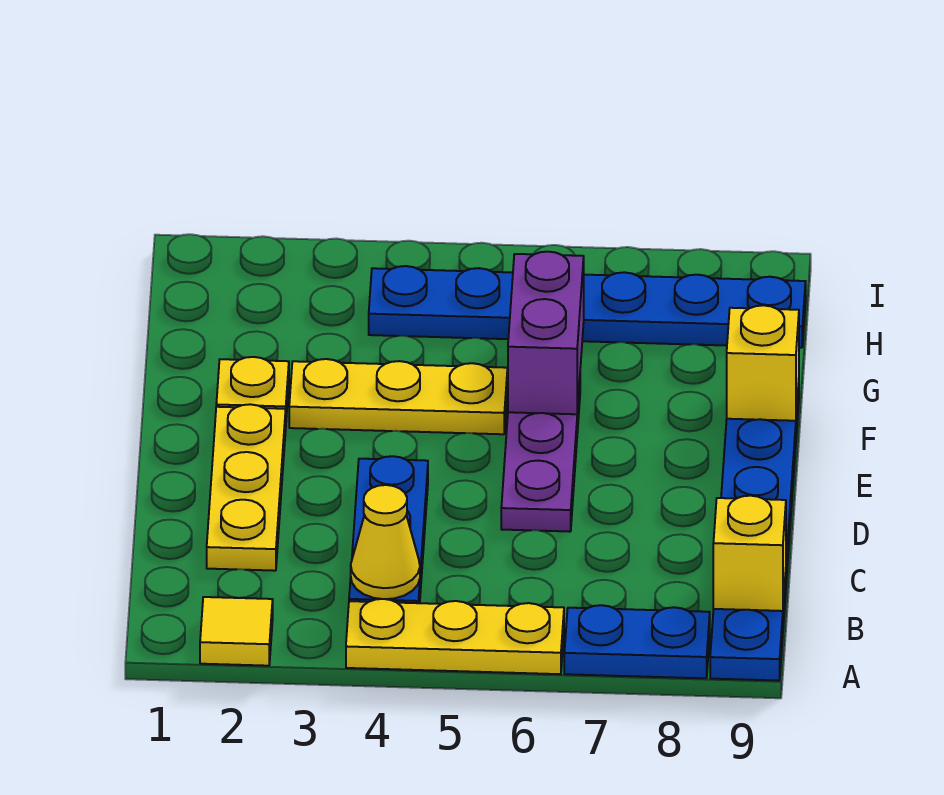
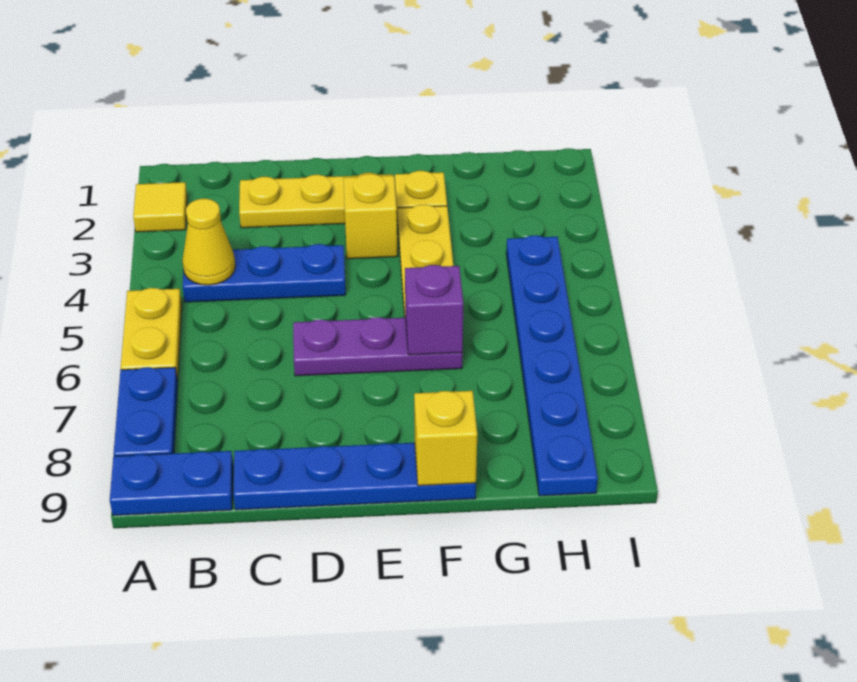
yellow 1x3 plate [346,599,564,674] -> yellow 1x2 plate [121,288,182,381]
yellow 1x1 brick [713,496,786,611] -> yellow 1x1 brick moved to [343,174,398,259]
purple 1x2 brick [508,252,584,414] -> purple 1x1 brick [405,265,463,355]

